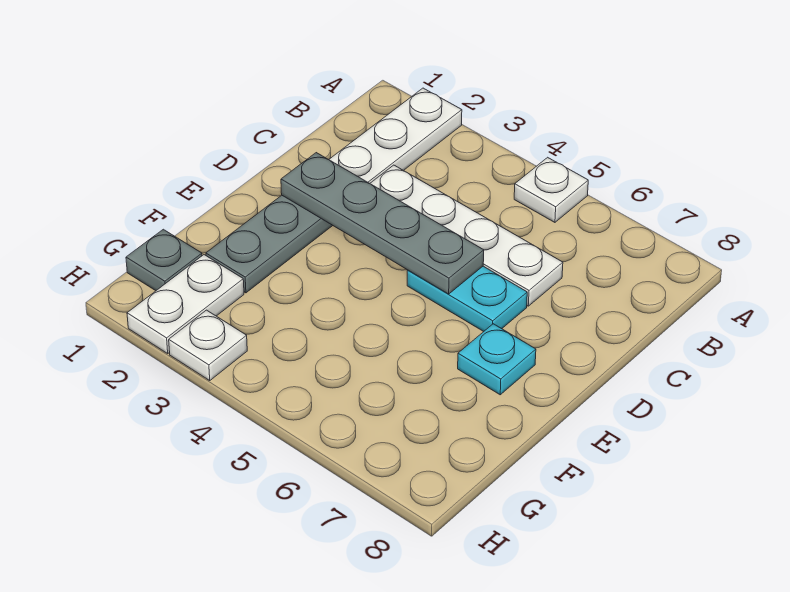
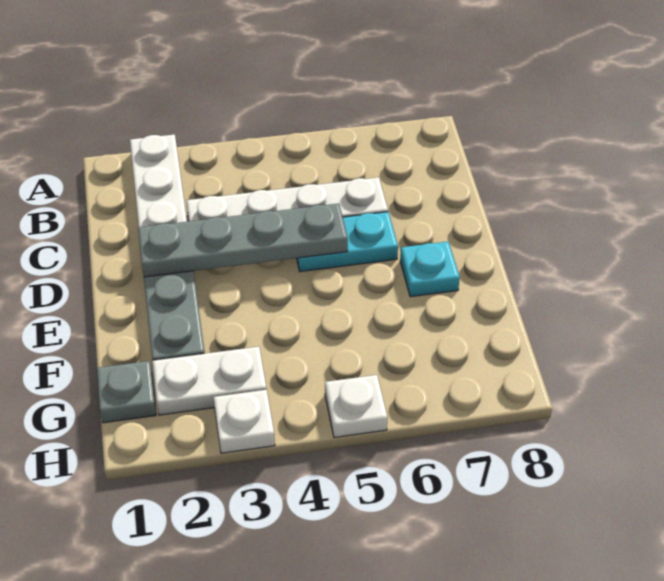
white 1x1 plate [514,157,588,222] -> white 1x1 plate moved to [325,375,387,437]
white 1x2 plate [127,255,244,353] -> white 1x2 plate turned to [152,347,267,415]

